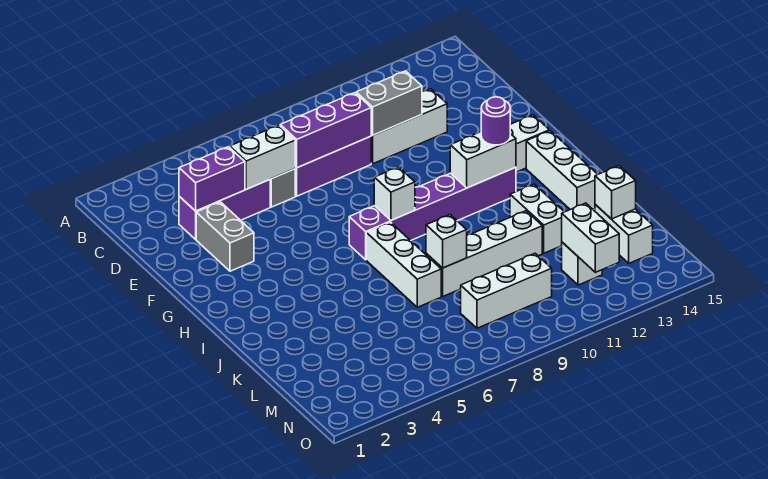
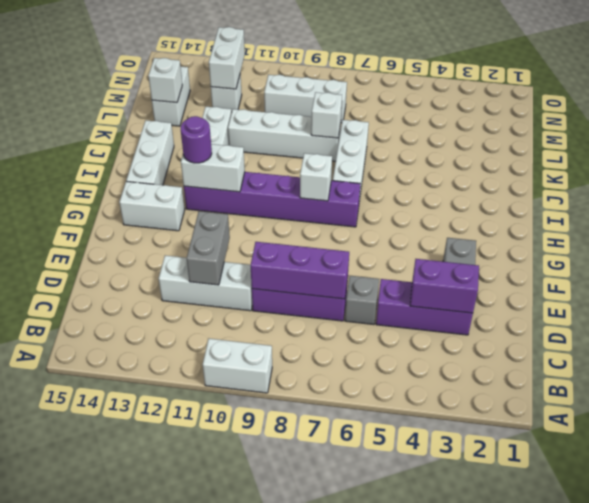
white 1x2 brick [230,125,295,189] -> white 1x2 brick moved to [203,339,272,393]
grey 1x2 brick [356,71,422,135] -> grey 1x2 brick turned to [187,211,230,285]

